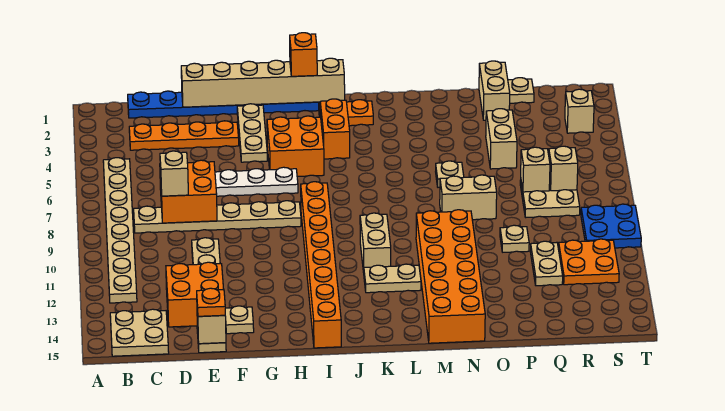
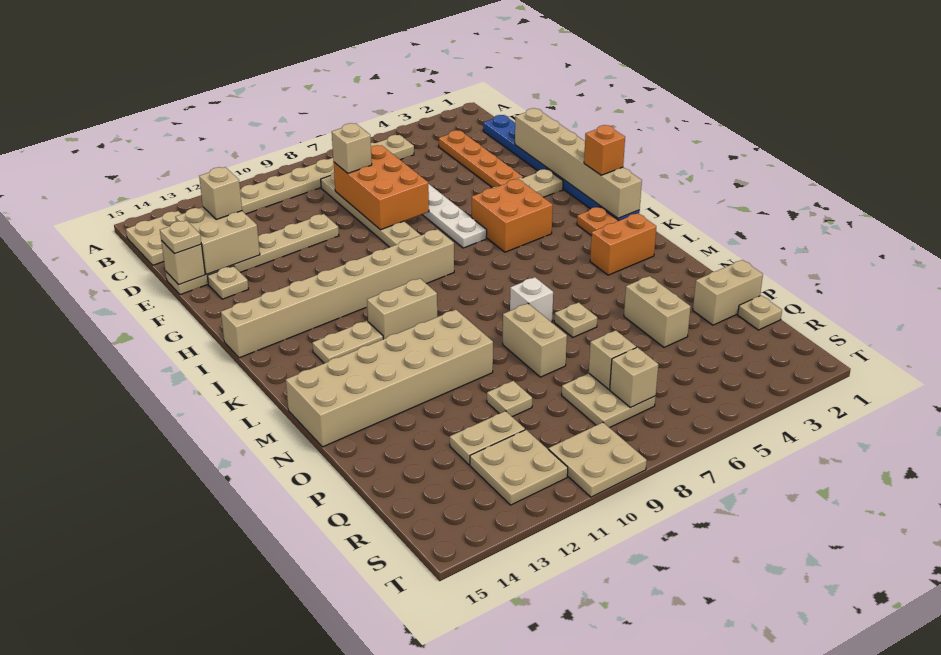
orange 2x2 brick [160,160,217,223] -> orange 2x3 brick [334,145,429,230]
orange 2x2 brick [166,262,224,327] -> tan 2x2 brick [176,207,260,274]
orange 1x1 plate [197,288,225,316] -> tan 1x1 plate [160,220,201,254]
orange 1x8 brick [301,182,341,348] -> tan 1x8 brick [221,229,454,358]
orange 1x2 brick [320,99,350,159] -> orange 1x2 brick moved to [590,213,656,275]
tan 1x2 plate [364,264,421,293] -> tan 1x2 plate turned to [312,321,383,363]
none -> white 1x1 brick [510,277,553,322]
orange 2x6 brick [416,210,485,343] -> tan 2x6 brick [286,310,493,447]
tan 1x2 brick [486,109,517,169] -> tan 1x2 brick turned to [624,276,691,347]
orange 2x2 plate [559,239,619,285] -> tan 2x2 plate [470,430,568,505]
tan 1x1 brick [565,89,594,133] -> tan 1x1 brick moved to [199,167,242,219]
blue 2x2 plate [581,204,641,248] -> tan 2x2 plate [548,422,647,497]

